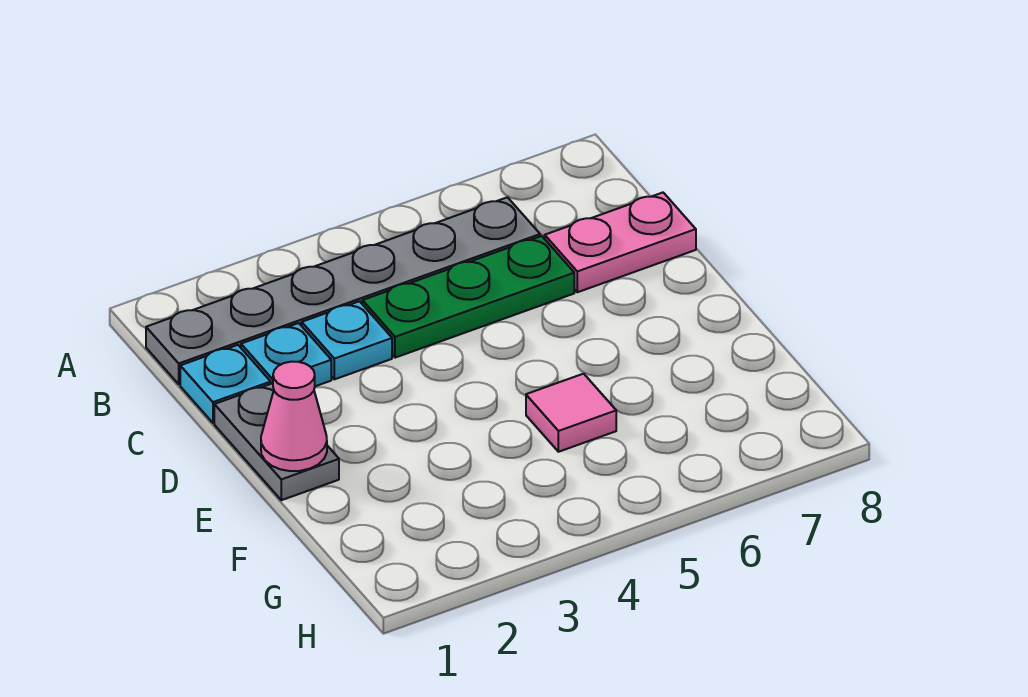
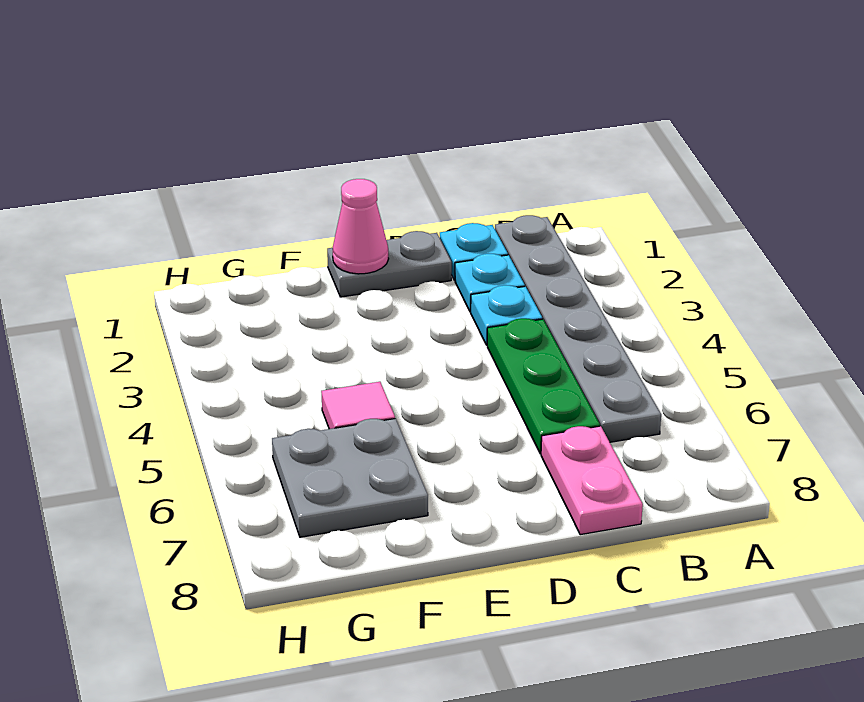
none -> grey 2x2 plate [272,418,428,537]

